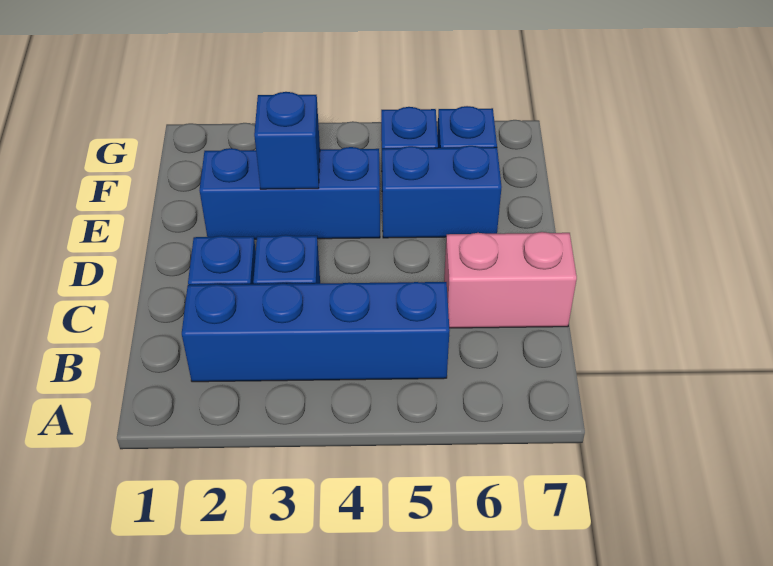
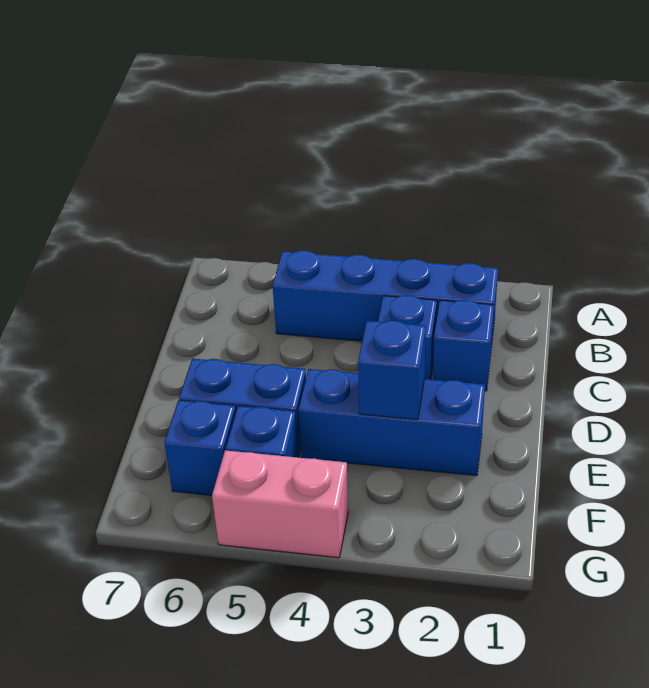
pink 1x2 brick [444,232,577,328] -> pink 1x2 brick moved to [212,450,348,558]

